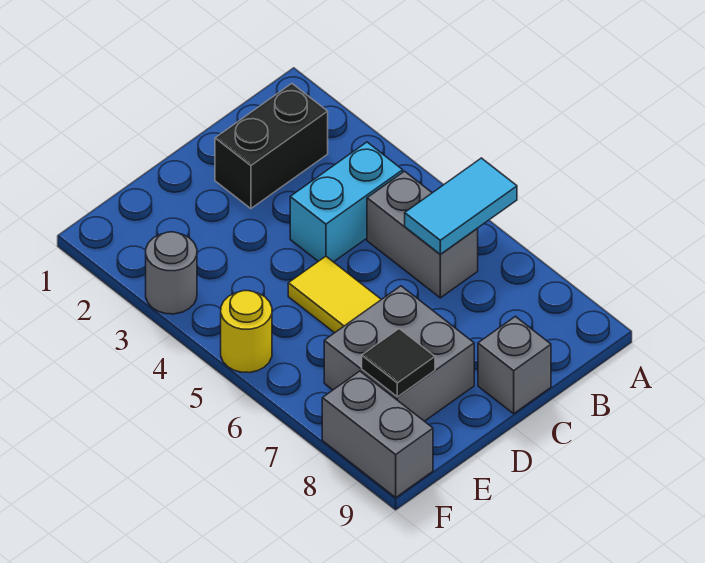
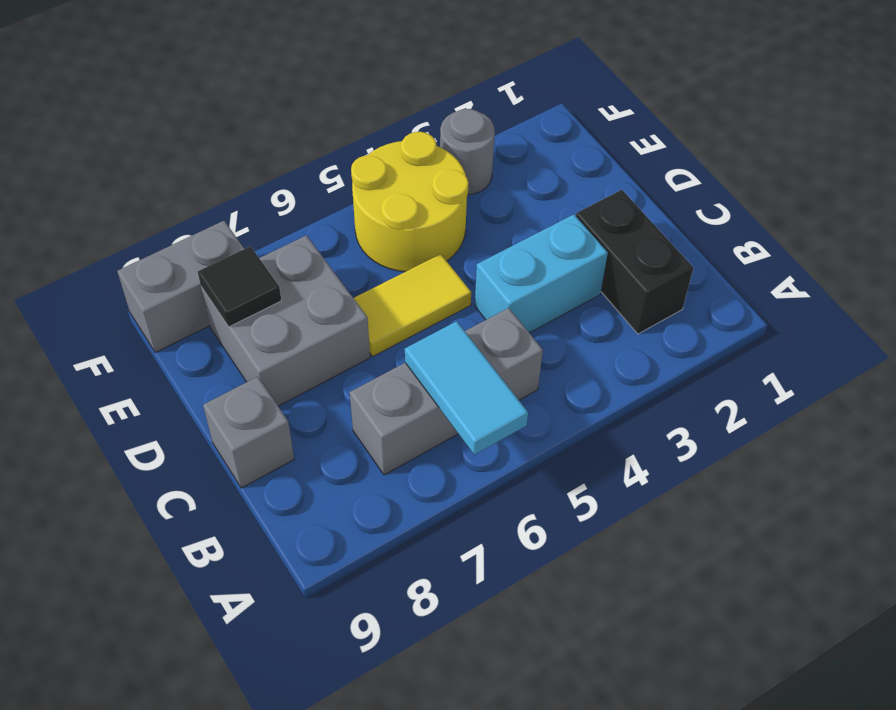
cyan 1x2 brick [290,142,403,262] -> cyan 1x2 brick turned to [475,214,608,333]
grey 1x2 brick [367,171,478,298] -> grey 1x3 brick [350,308,543,475]
yellow 1x1 round brick [221,291,272,373] -> yellow 2x2 round brick [351,132,469,272]

